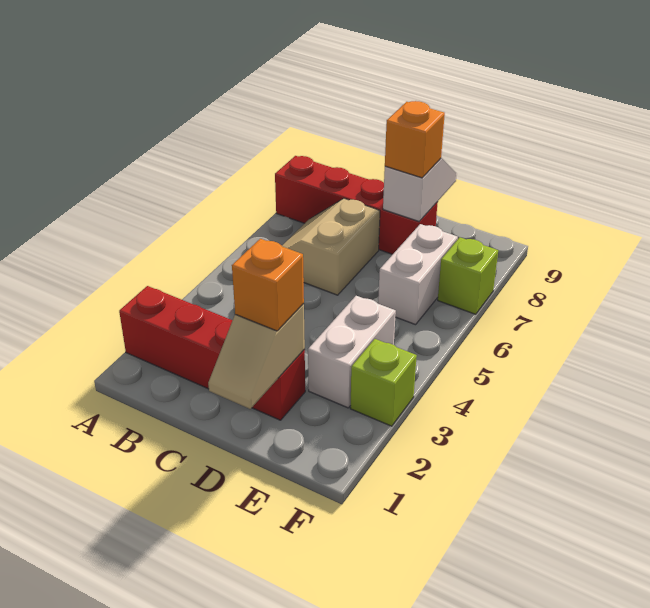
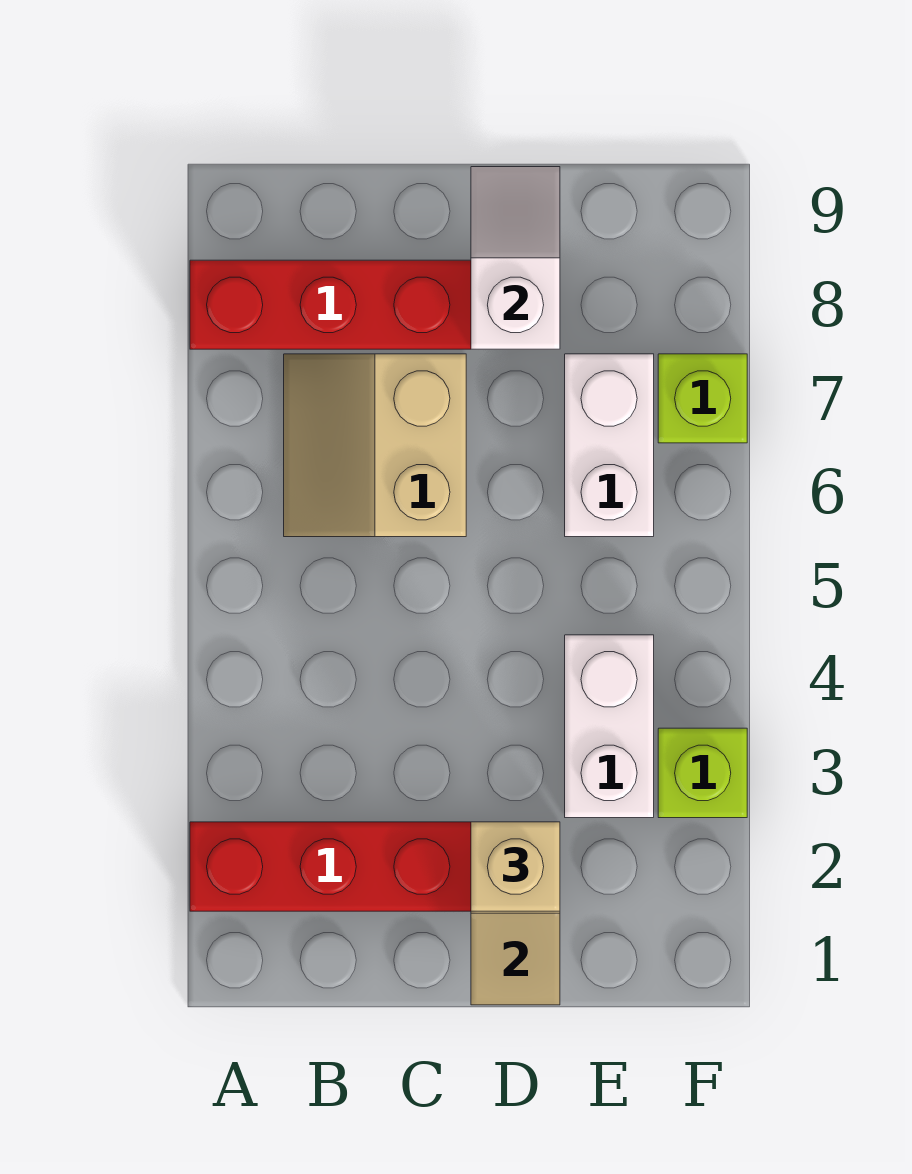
orange 1x1 brick [232,239,304,331] -> tan 1x1 brick [471,822,560,911]
orange 1x1 brick [385,101,445,178] -> none

